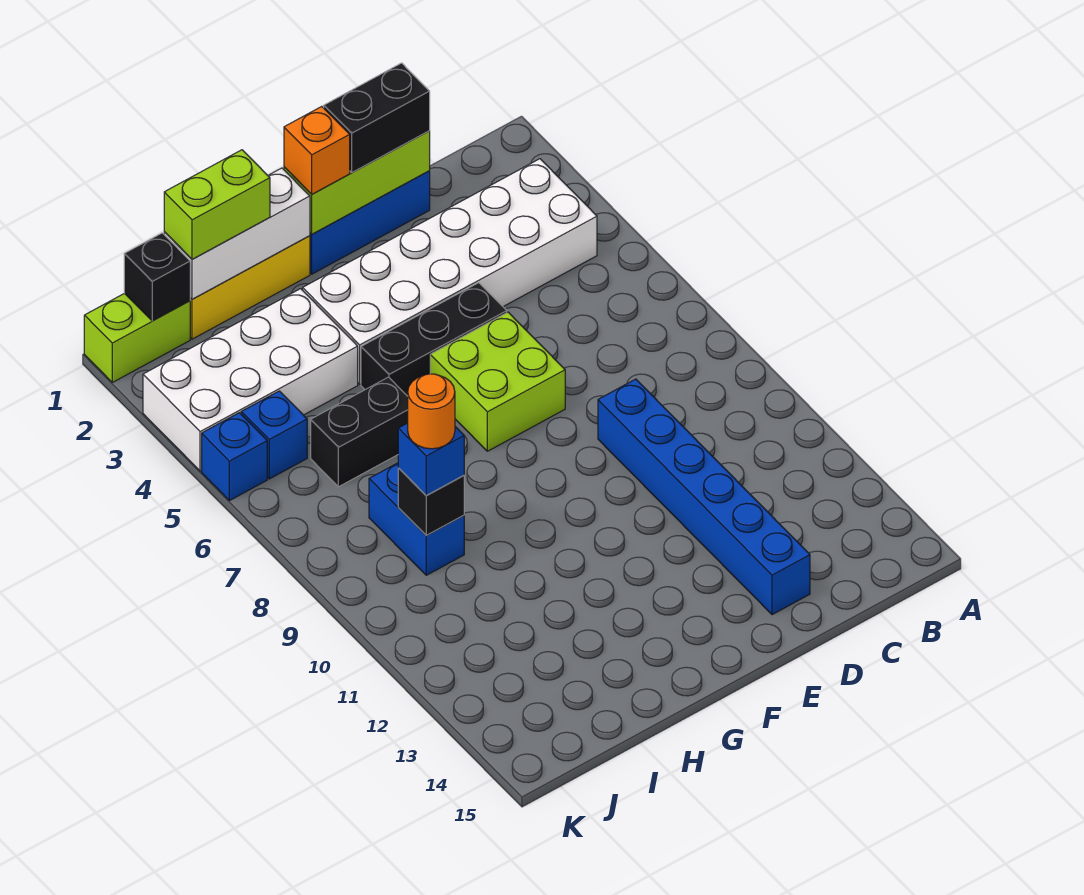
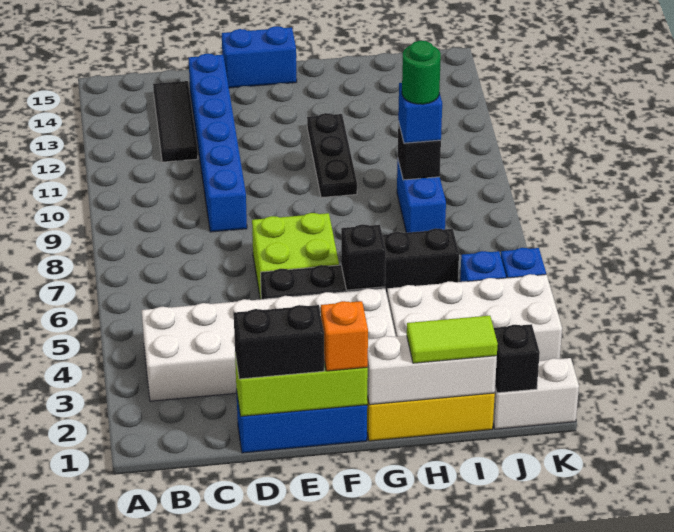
none -> black 1x3 tile [153,81,198,162]
none -> blue 1x2 brick [222,26,297,88]
none -> black 1x1 brick [341,224,386,290]
none -> black 1x3 plate [307,113,357,198]
lime 1x2 brick [164,150,270,259] -> lime 1x2 tile [407,316,498,363]
orange 1x1 round brick [408,374,455,449] -> green 1x1 round brick [402,41,441,104]
lime 1x2 brick [84,293,190,382] -> white 1x2 brick [493,358,579,429]

